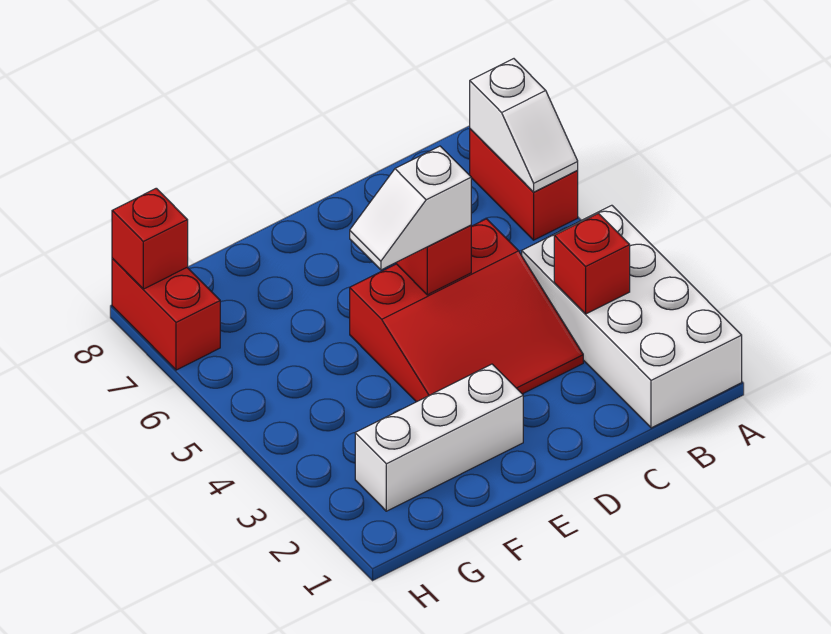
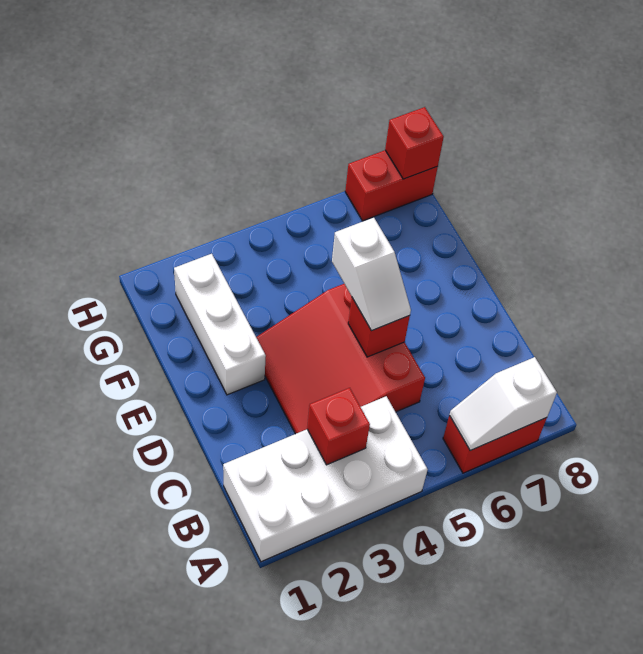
white 1x2 slope [350,146,471,270] -> white 1x2 slope turned to [332,217,411,331]

